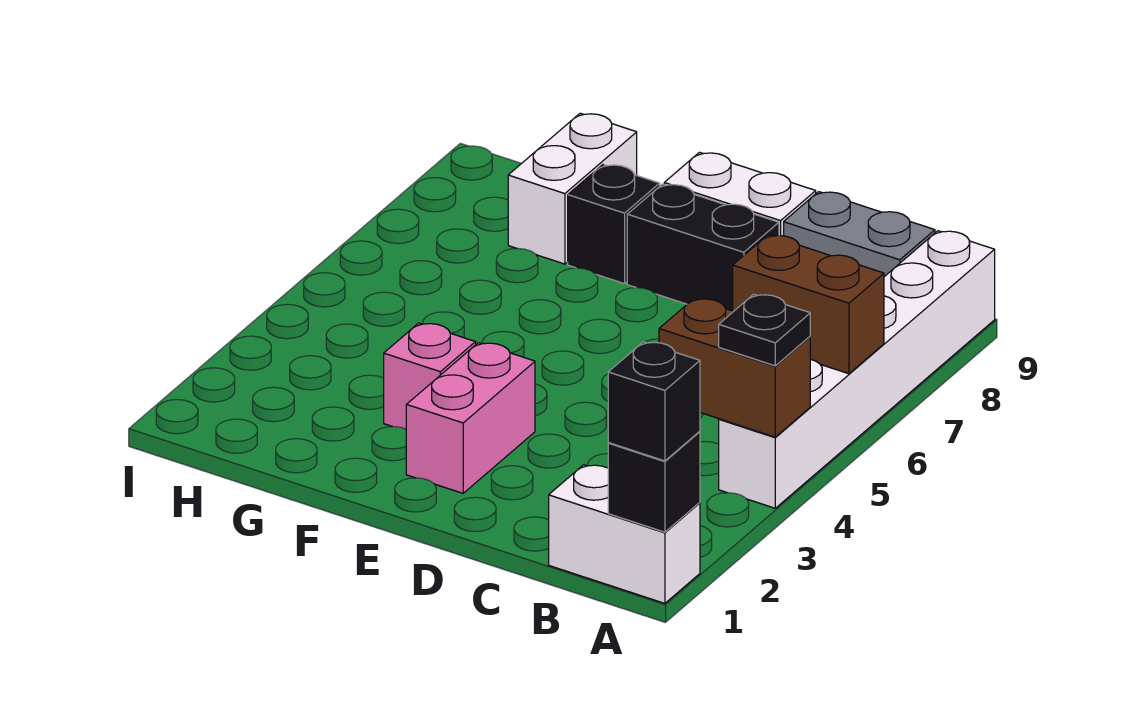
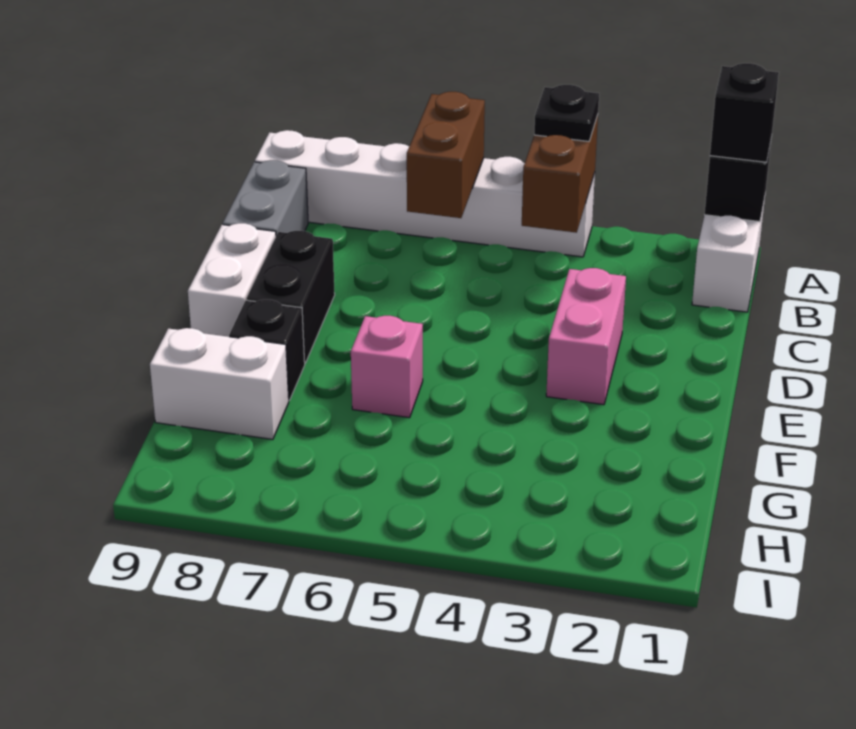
pink 1x2 brick [406,343,535,493] -> pink 1x2 brick turned to [546,268,626,405]
pink 1x1 brick [384,323,476,429] -> pink 1x1 brick moved to [351,316,423,418]

